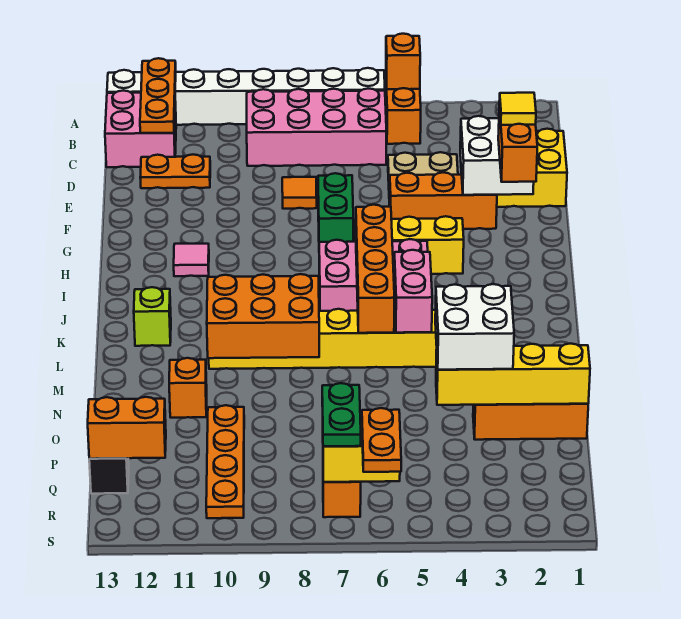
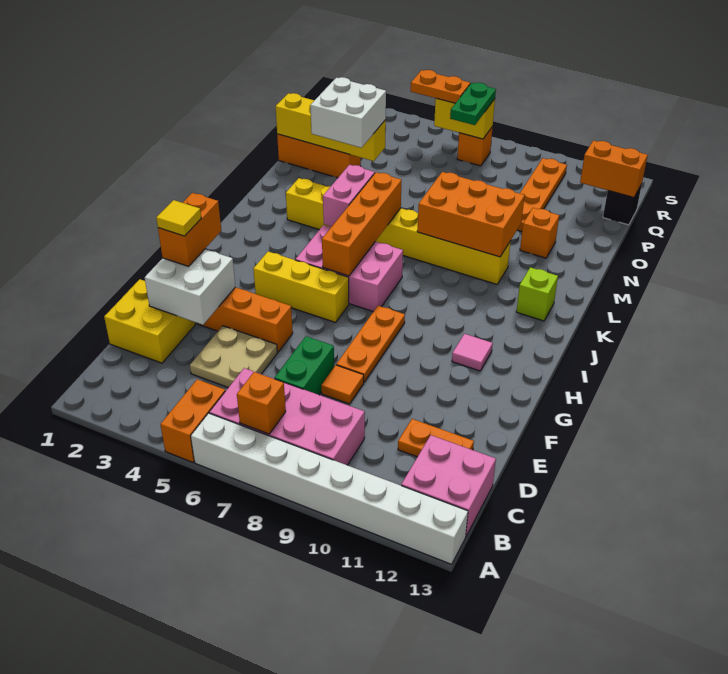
orange 1x1 brick [386,34,420,89] -> orange 1x1 brick moved to [237,372,286,434]
orange 1x3 plate [140,58,176,133] -> orange 1x3 plate moved to [336,306,405,382]
green 1x2 brick [318,173,353,242] -> green 1x2 brick moved to [275,336,334,395]
orange 1x2 plate [362,408,401,472] -> orange 1x2 plate turned to [411,70,470,103]

